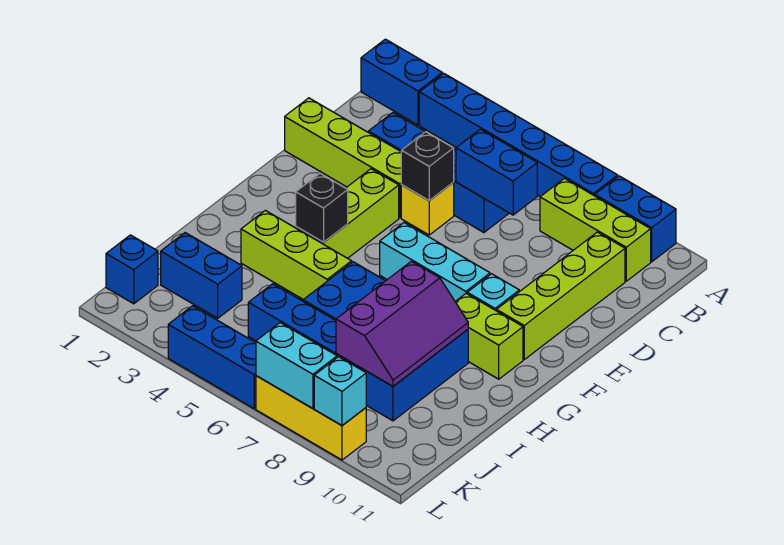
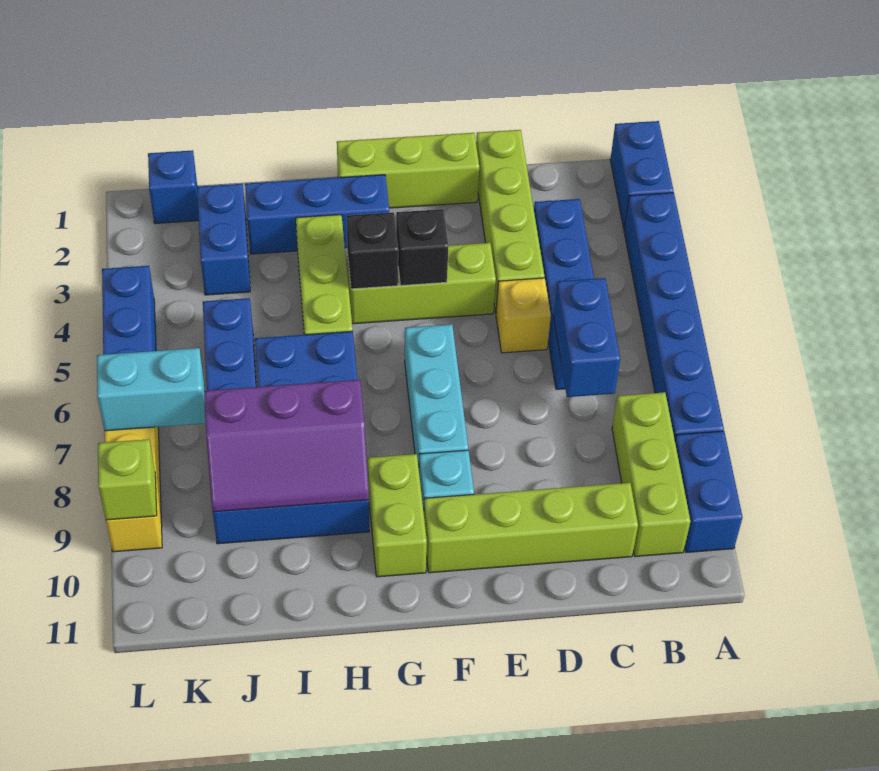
black 1x1 brick [401,132,454,201] -> black 1x1 brick moved to [396,209,448,286]
none -> lime 1x3 brick [337,133,479,208]
none -> blue 1x3 brick [245,175,389,254]
cyan 1x2 brick [256,323,337,409] -> cyan 1x2 brick turned to [97,348,206,431]
cyan 1x1 brick [314,357,366,425] -> lime 1x1 brick [98,439,157,520]

